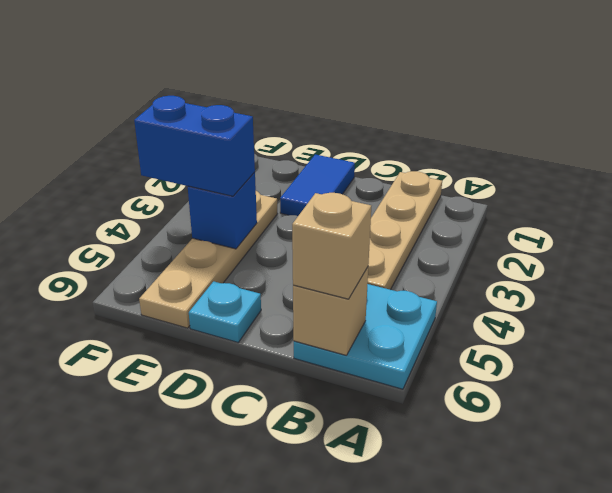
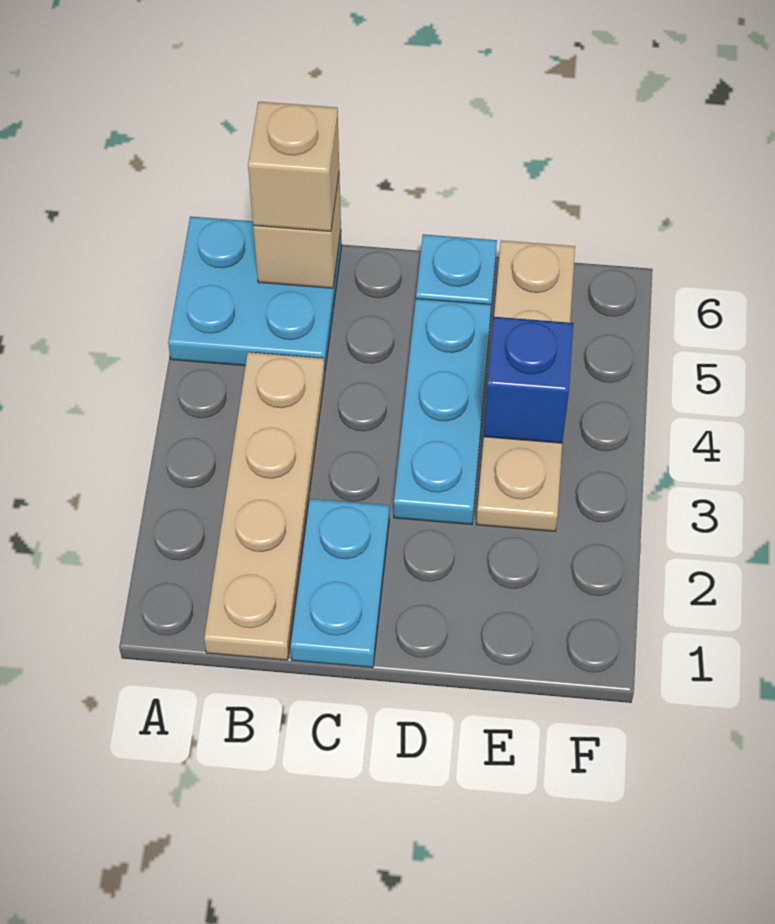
none -> cyan 1x2 plate [291,499,389,668]
blue 1x2 tile [280,154,355,216] -> none
none -> cyan 1x3 plate [394,299,491,525]
blue 1x2 brick [134,96,255,196] -> none

